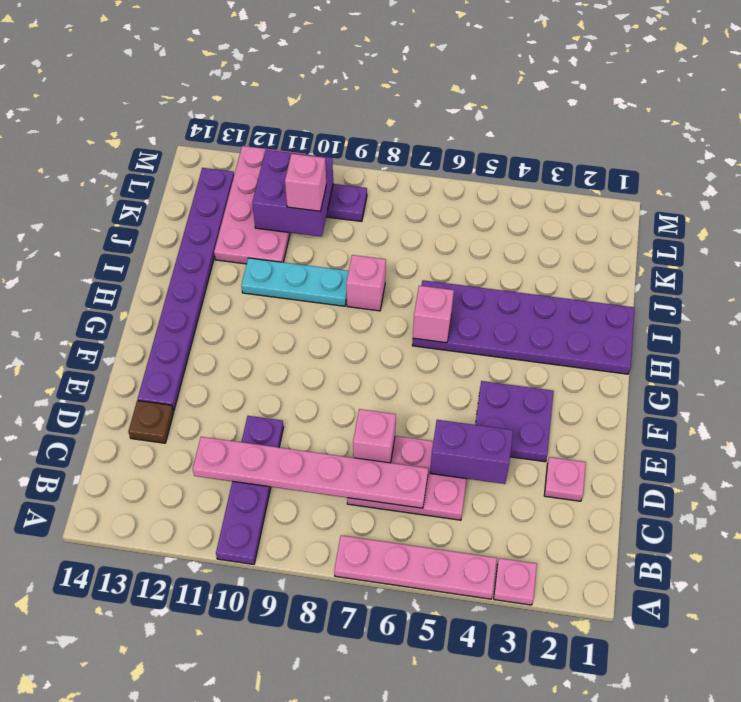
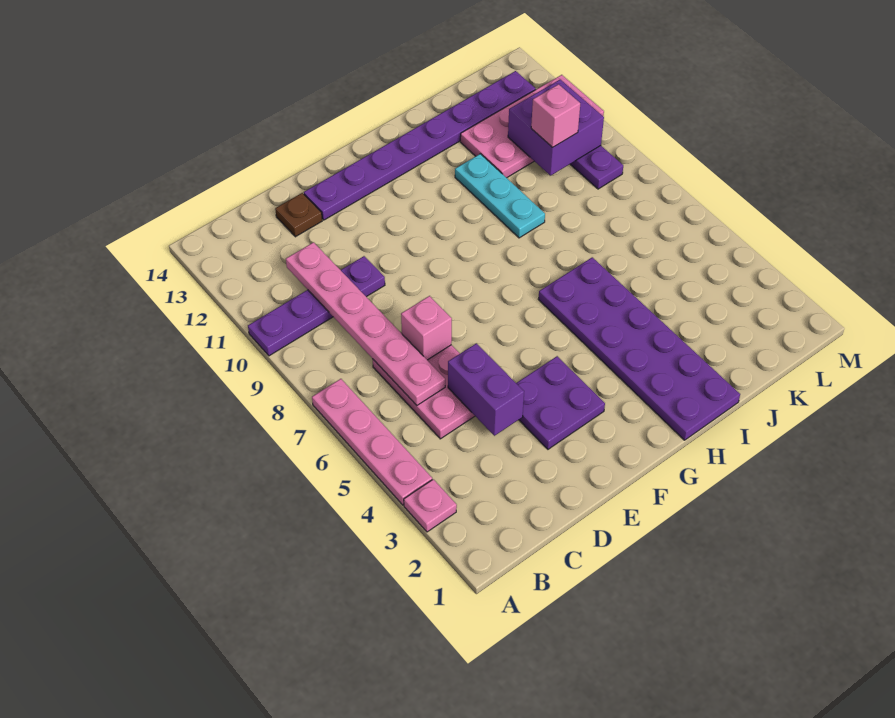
pink 1x1 plate [544,457,586,501] -> none
pink 1x1 brick [413,286,454,343] -> none
pink 1x1 brick [346,255,386,311] -> none

